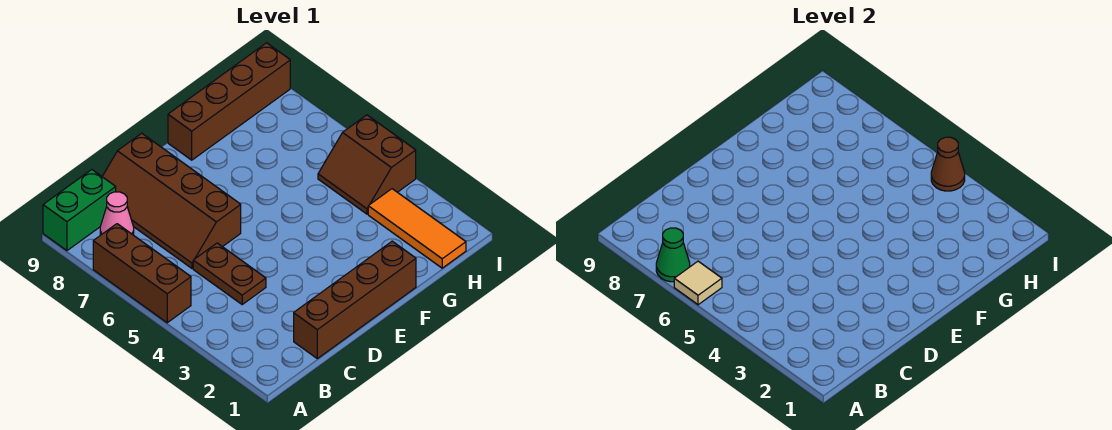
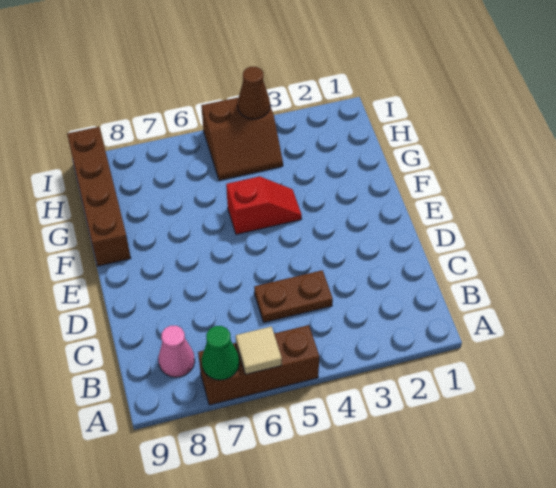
green 1x2 brick [43,170,116,251] -> none
brown 1x4 brick [294,241,416,359] -> none
brown 2x4 slope [102,133,241,268] -> none
none -> red 1x2 slope [226,176,302,234]
orange 1x3 tile [368,189,466,268] -> none

